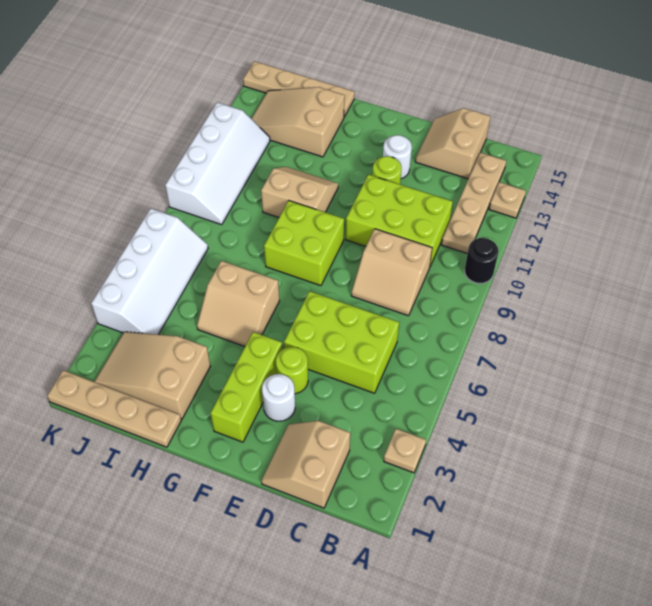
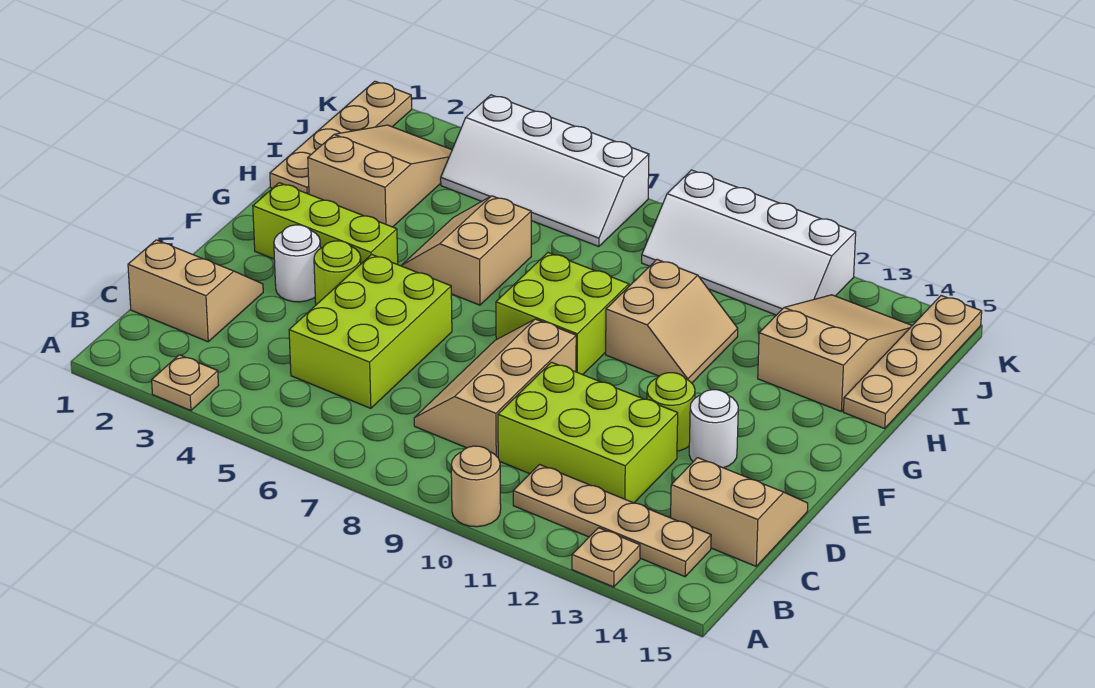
black 1x1 round brick [464,238,498,283] -> tan 1x1 round brick [451,446,501,527]
tan 2x2 slope [351,229,432,316] -> tan 2x3 slope [414,319,576,457]
lime 2x3 brick [346,175,453,266] -> lime 2x3 brick turned to [498,362,678,503]

